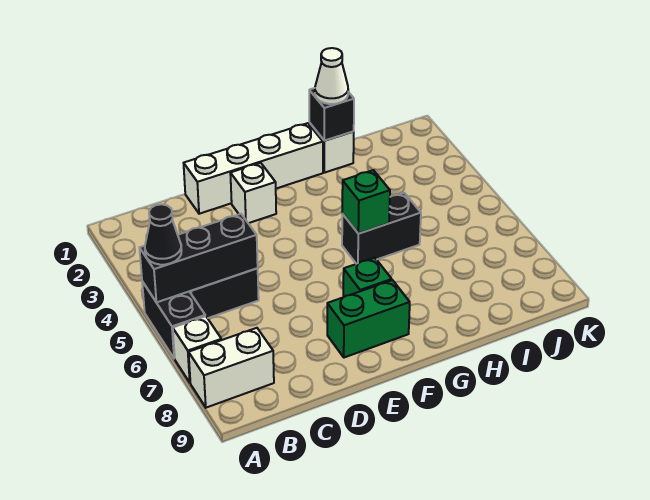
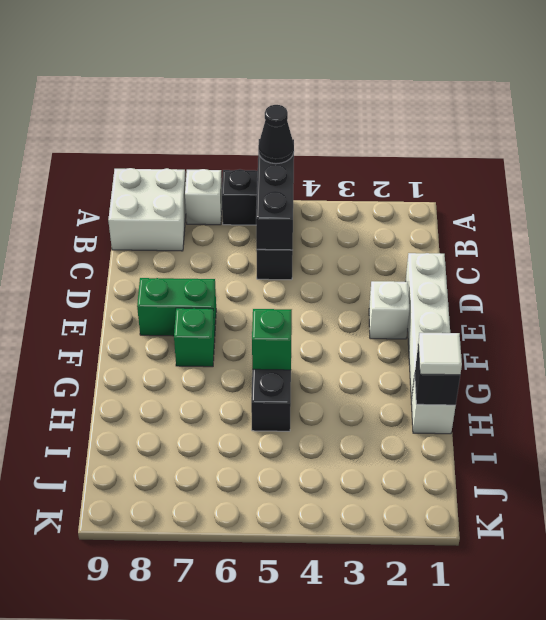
white 1x2 brick [189,328,274,408] -> white 2x2 brick [108,168,186,251]
green 1x2 brick [327,280,410,358] -> green 1x2 brick turned to [137,278,216,336]
white 1x1 cone [315,48,348,104] -> white 1x1 tile [418,333,462,375]

